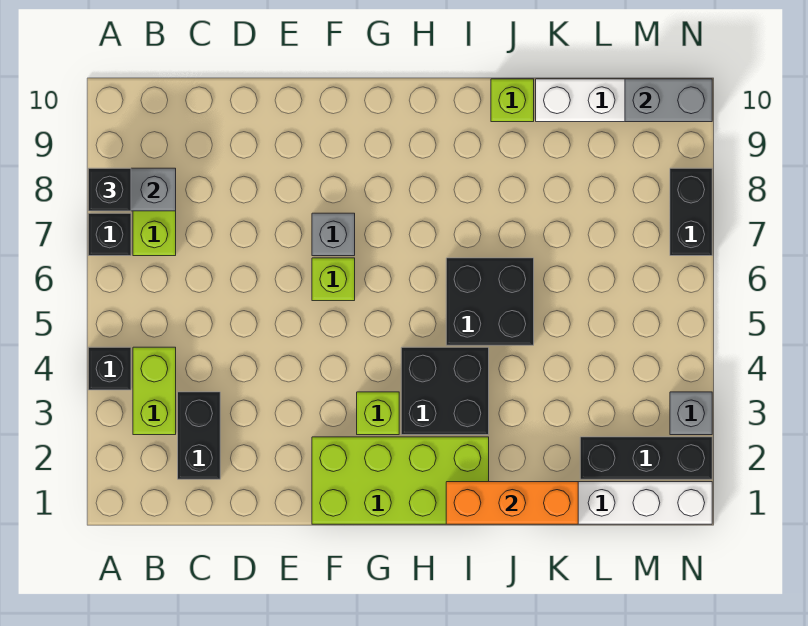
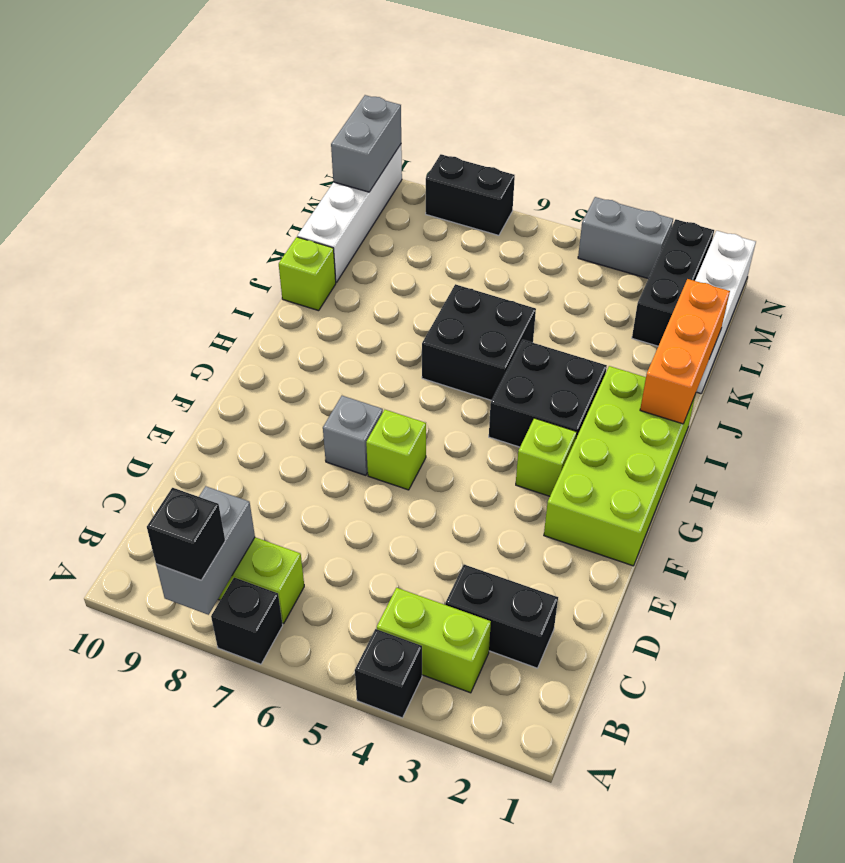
grey 1x1 brick [670,392,712,435] -> grey 1x2 brick [578,197,673,279]

